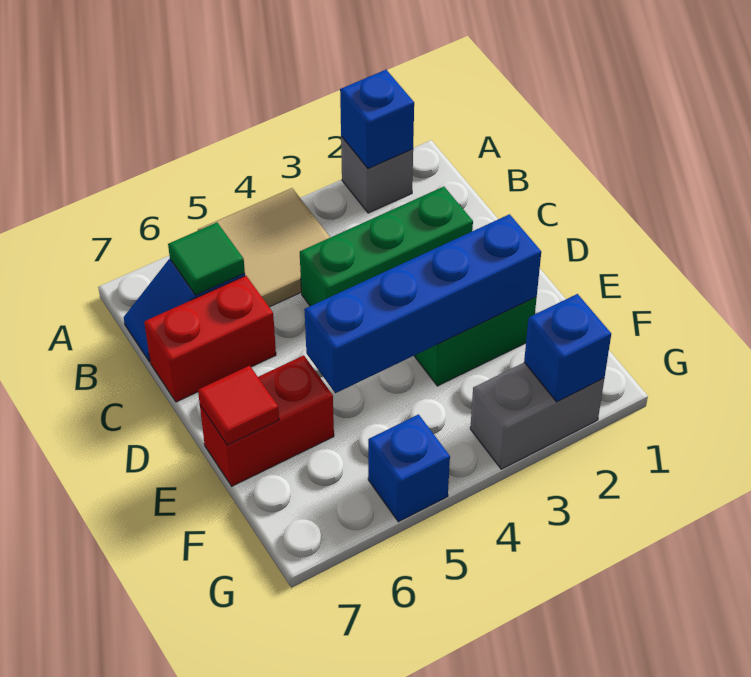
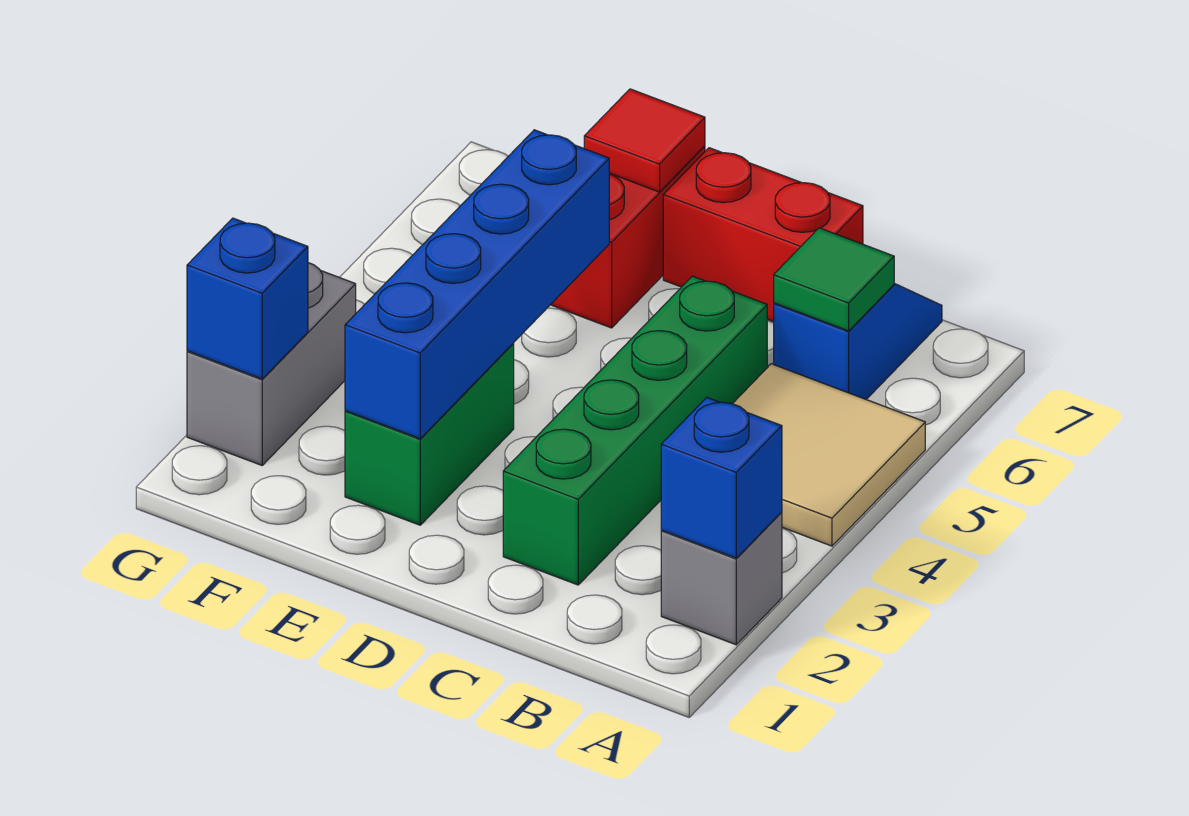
green 1x3 brick [300,187,473,306] -> green 1x4 brick [503,276,767,585]
red 1x2 brick [144,276,276,402] -> red 1x2 brick turned to [663,148,863,322]
blue 1x1 brick [368,414,450,522] -> none

